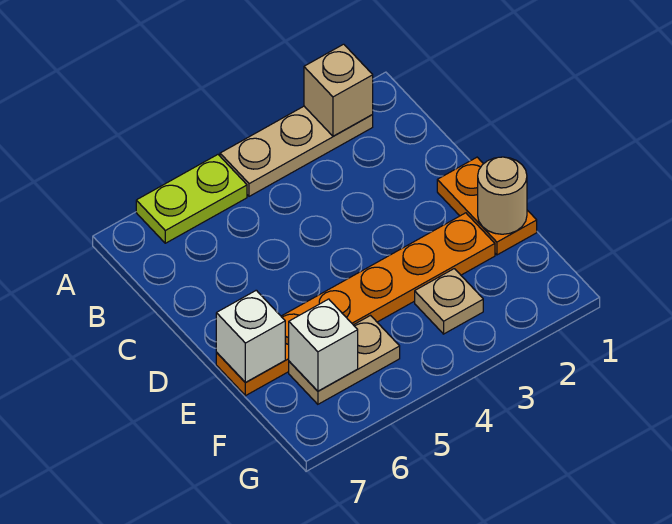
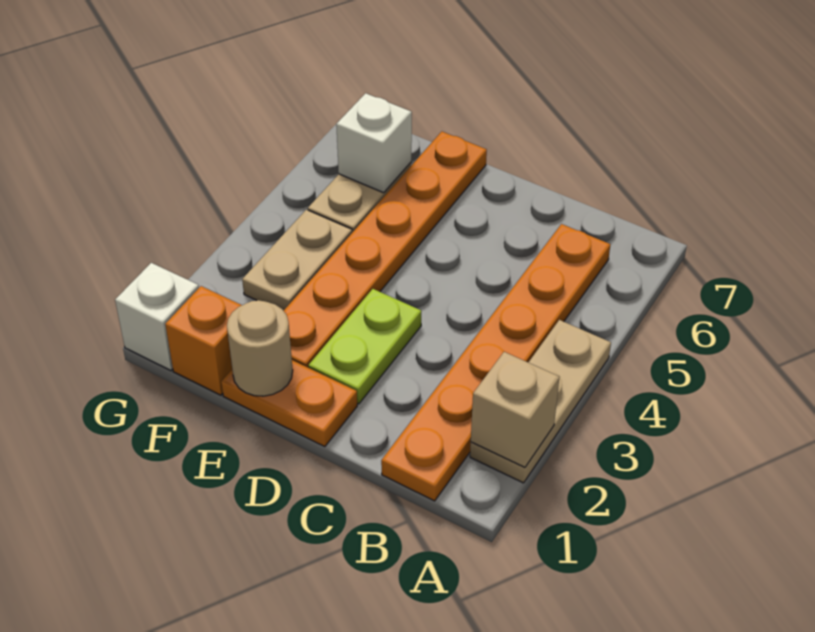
lime 1x2 plate [136,155,247,243] -> lime 1x2 plate moved to [308,289,421,404]
none -> orange 1x6 plate [381,224,611,501]
white 1x1 brick [216,290,285,383] -> white 1x1 brick moved to [115,263,199,370]
none -> orange 1x1 brick [165,286,242,395]
tan 1x1 plate [415,269,483,334] -> tan 1x2 plate [242,210,352,311]

